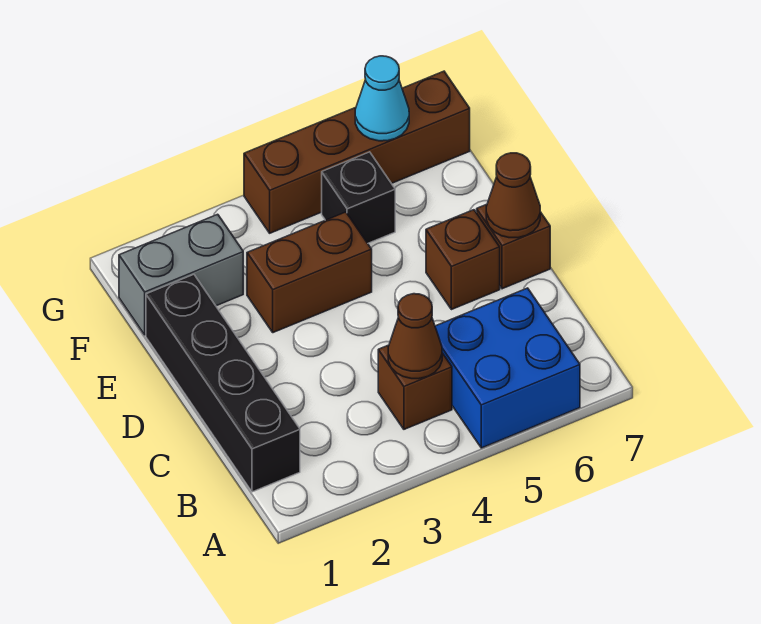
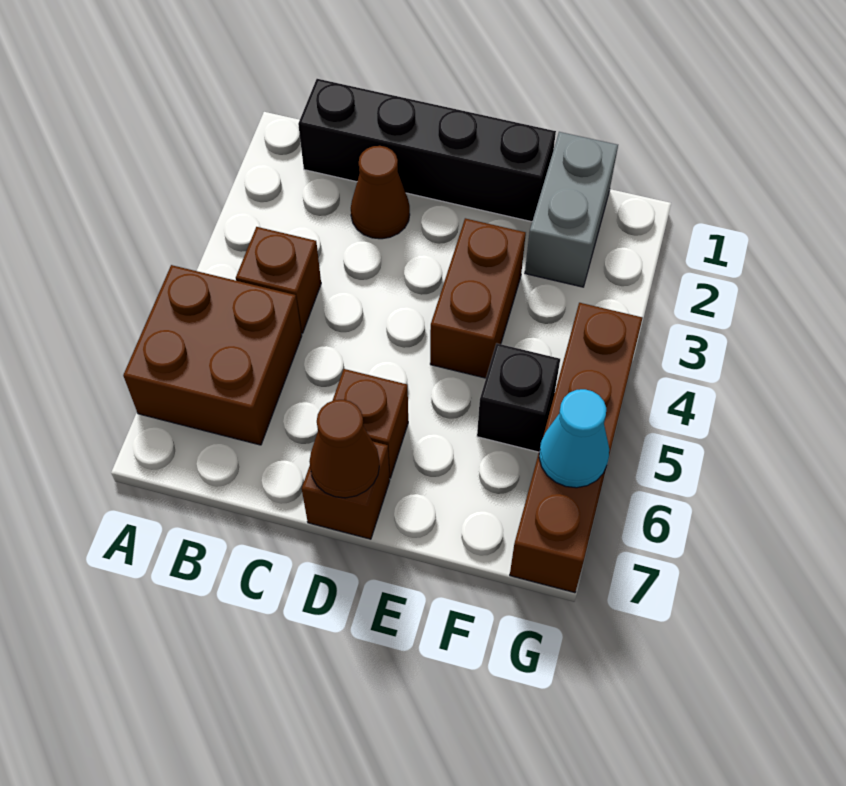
blue 2x2 brick [435,288,580,448] -> brown 2x2 brick [123,265,302,445]
brown 1x1 cone [388,294,442,379] -> brown 1x1 cone moved to [351,146,410,239]

